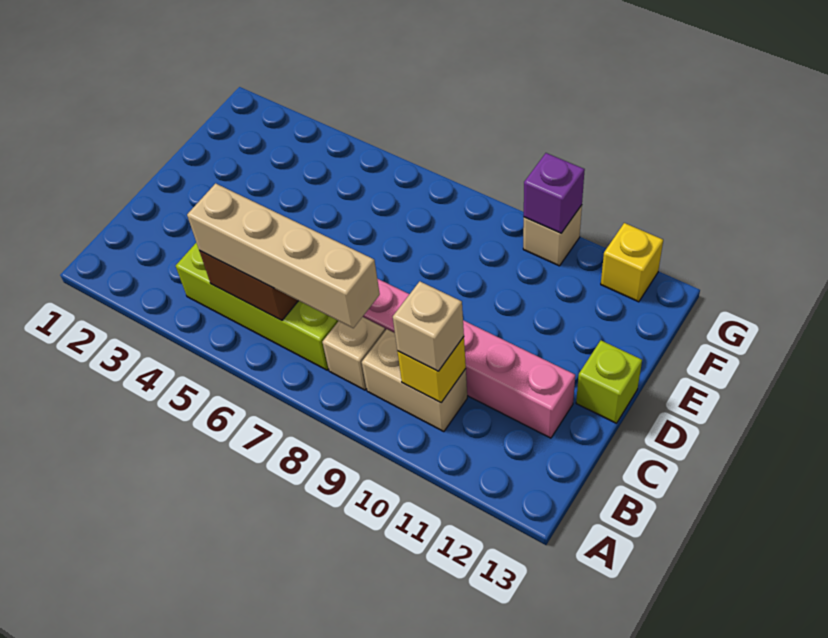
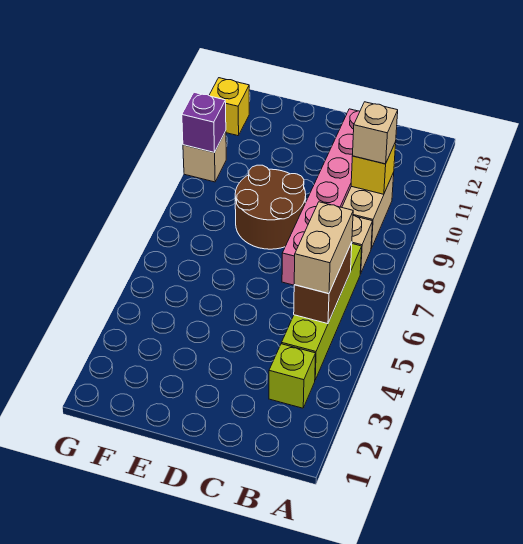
tan 1x4 brick [187,183,380,328] -> tan 1x2 brick [294,202,353,294]
none -> brown 2x2 round brick [235,165,306,249]
lime 1x1 brick [576,341,642,423] -> lime 1x1 brick moved to [269,344,316,408]

